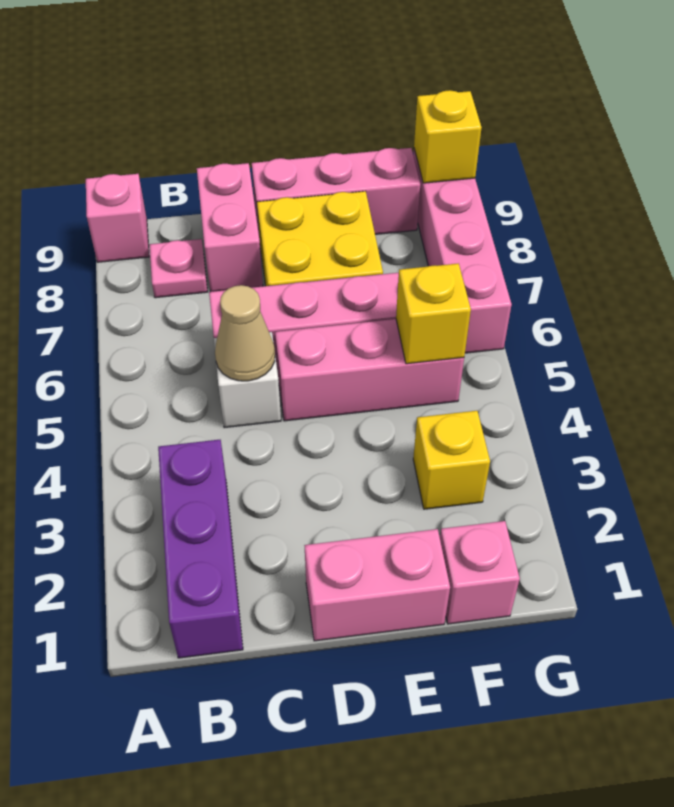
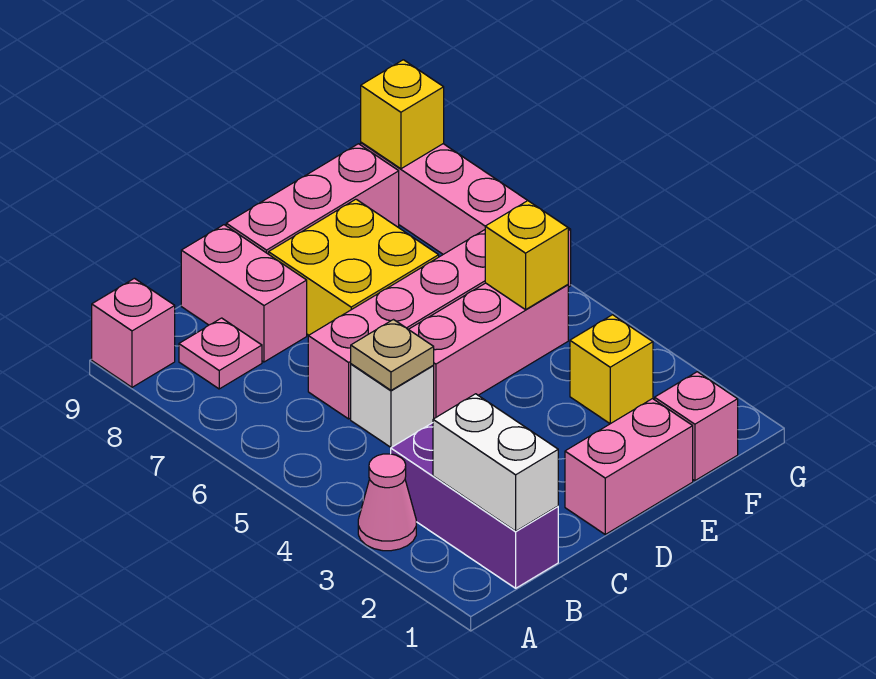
none -> pink 1x1 cone [358,454,416,551]
none -> white 1x2 brick [433,394,558,531]
tan 1x1 cone [215,285,275,381] -> tan 1x1 plate [351,320,434,390]

